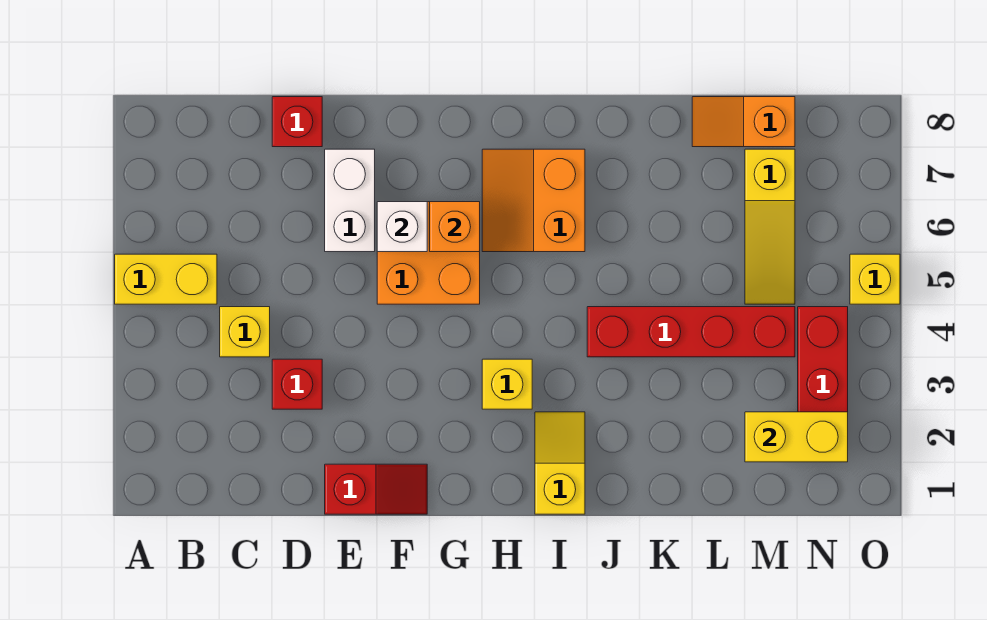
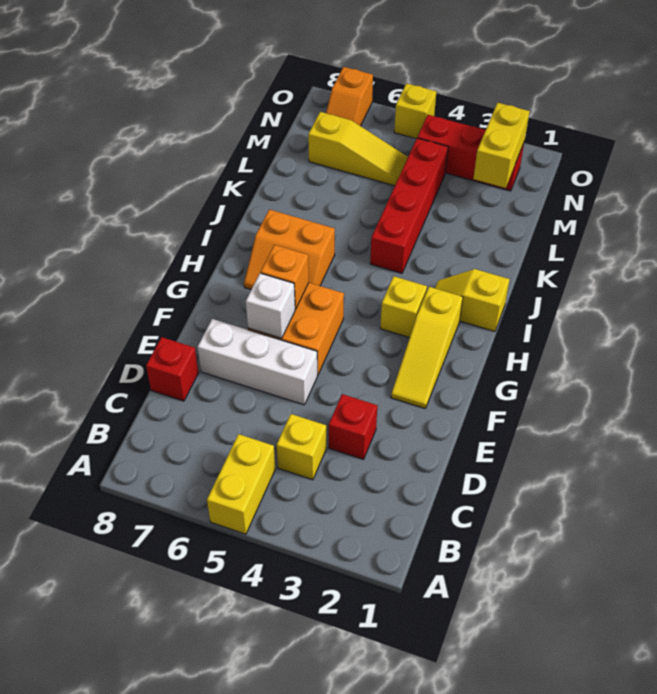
red 1x2 slope [325,464,427,514] -> none
white 1x2 brick [325,149,375,252] -> white 1x3 brick [198,319,318,405]
none -> yellow 1x3 slope [391,287,463,408]
orange 1x2 slope [692,97,795,147] -> orange 1x2 slope moved to [326,67,373,126]

